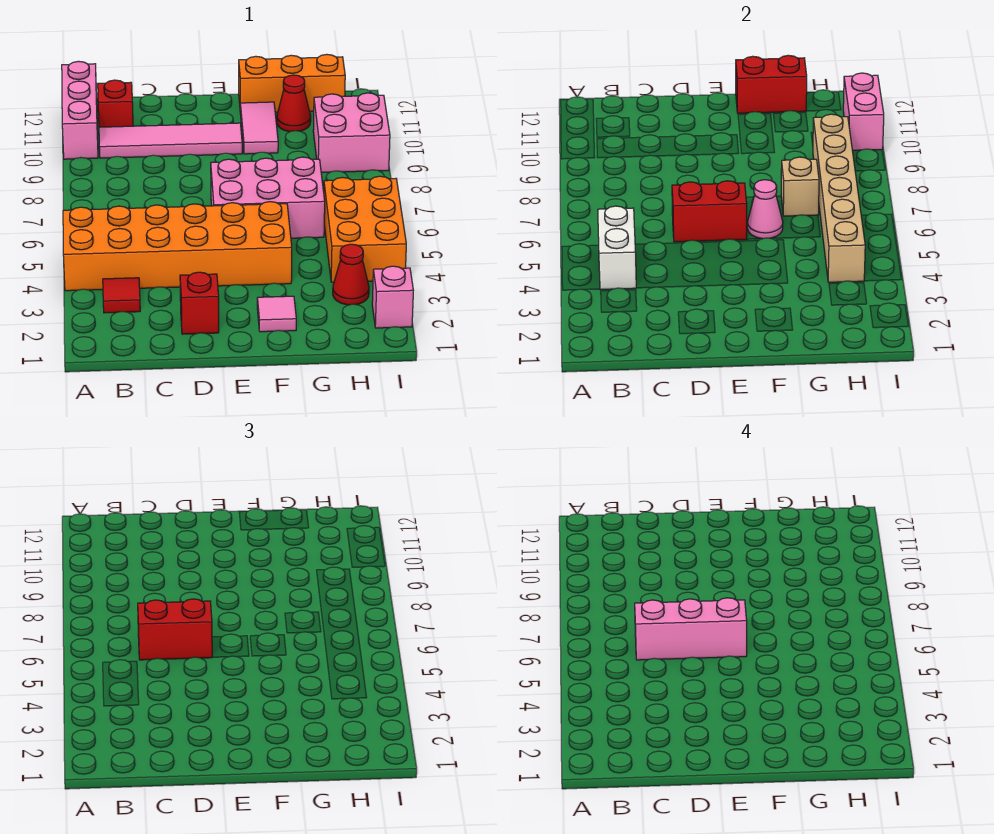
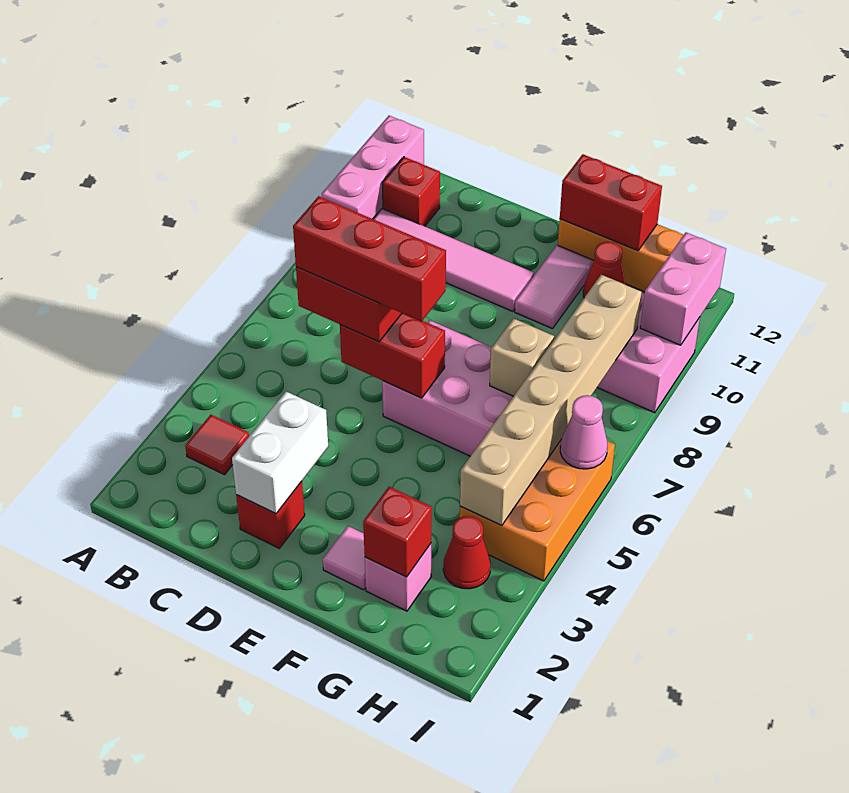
orange 2x6 brick [63,202,292,291] -> none
white 1x2 brick [598,206,636,289] -> white 1x2 brick moved to [232,391,328,514]
pink 1x3 brick [635,598,747,660] -> red 1x3 brick [293,196,446,322]
pink 1x1 cone [747,180,783,239] -> pink 1x1 cone moved to [560,395,607,469]
none -> red 1x1 brick [363,487,432,577]
pink 1x1 brick [372,266,413,328] -> pink 1x1 brick moved to [365,544,431,611]

